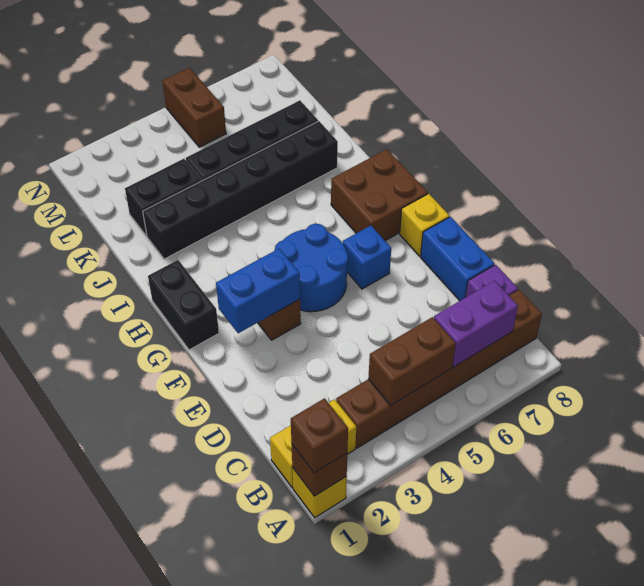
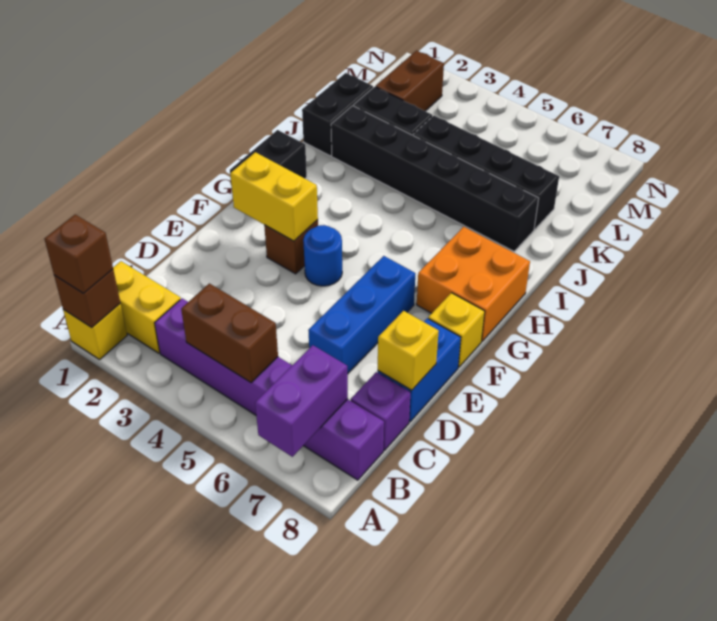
brown 1x6 brick [336,290,542,448] -> purple 1x6 brick [155,298,384,480]
purple 1x2 brick [434,281,518,367] -> purple 1x2 brick turned to [255,345,348,457]
none -> yellow 1x1 brick [378,311,439,390]
blue 1x2 brick [216,249,300,333] -> yellow 1x2 brick [230,152,318,241]
blue 2x2 round brick [275,224,348,312] -> blue 1x1 round brick [303,225,342,286]
blue 1x1 brick [343,226,391,289] -> blue 1x3 brick [308,256,415,374]
brown 2x2 brick [331,149,428,241] -> orange 2x2 brick [417,227,530,341]
none -> black 1x2 brick [302,73,373,156]
brown 1x2 brick [162,68,226,147] -> brown 1x2 brick moved to [376,51,444,111]

